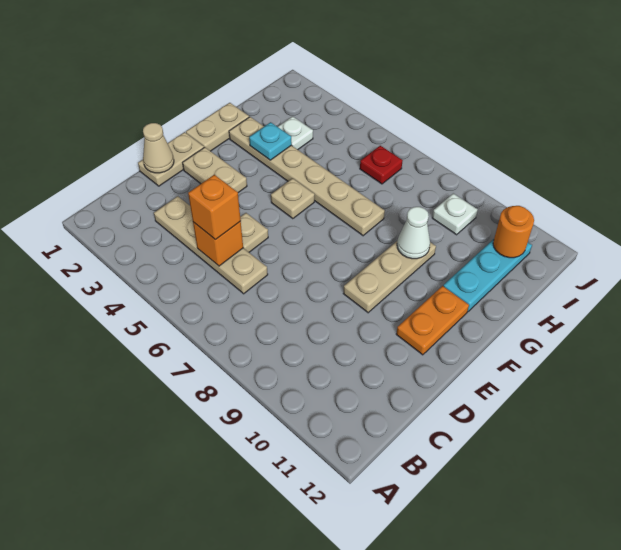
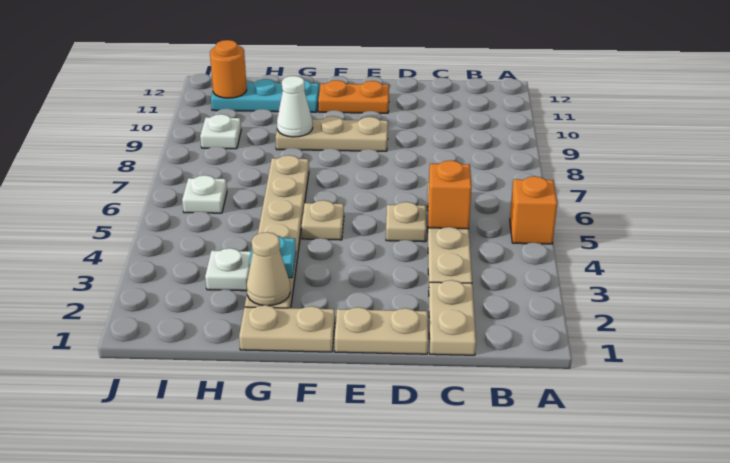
orange 1x1 brick [188,175,241,240] -> orange 1x1 brick moved to [510,176,557,244]
tan 1x1 cone [143,123,174,173] -> tan 1x1 cone moved to [247,232,290,306]
tan 1x2 plate [183,147,247,193] -> tan 1x2 plate moved to [429,280,476,355]
red 1x1 plate [360,146,403,184] -> white 1x1 plate [182,175,227,213]

